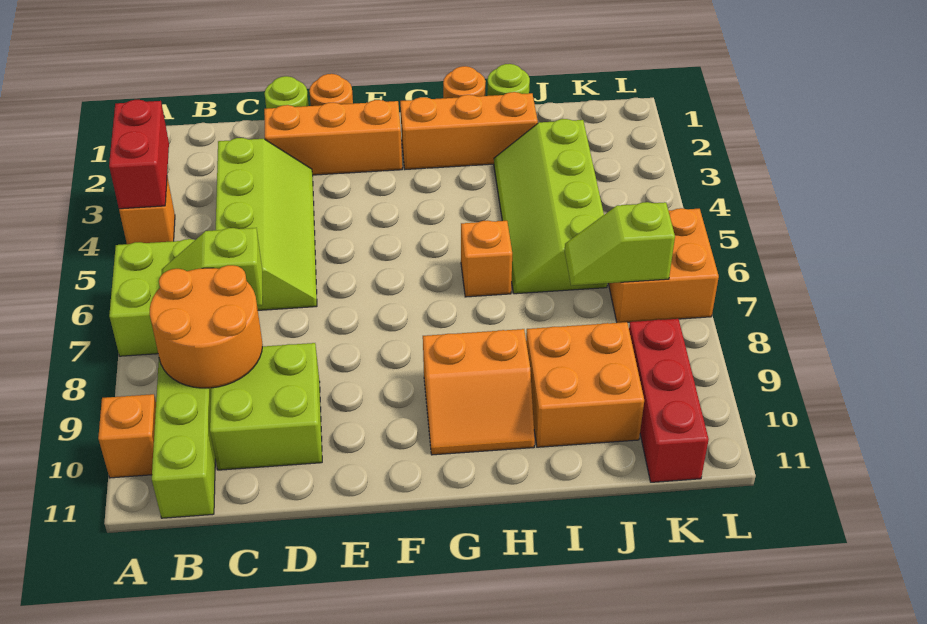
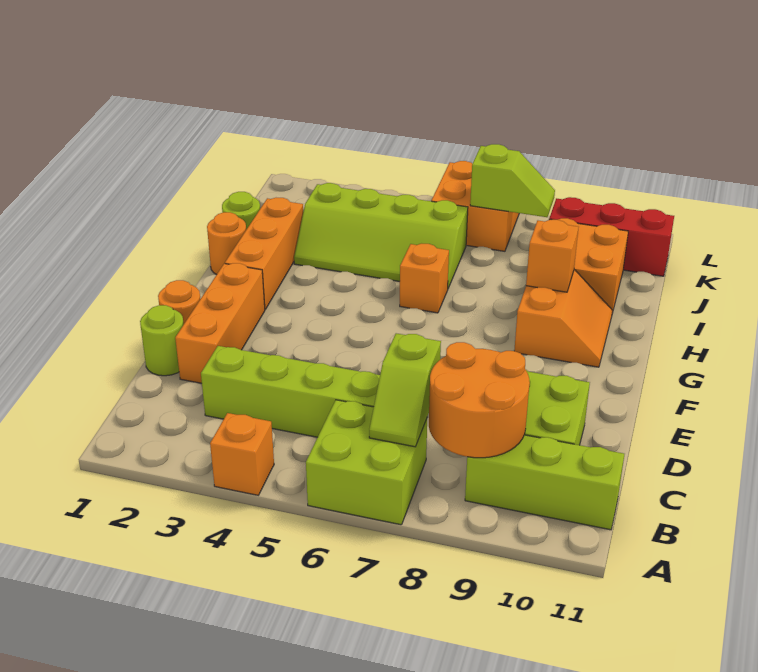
red 1x2 brick [109,100,169,209] -> none
orange 1x1 brick [98,394,156,478] -> orange 1x1 brick moved to [526,220,578,292]
lime 1x2 slope [565,202,675,286] -> lime 1x2 slope turned to [470,144,555,217]

